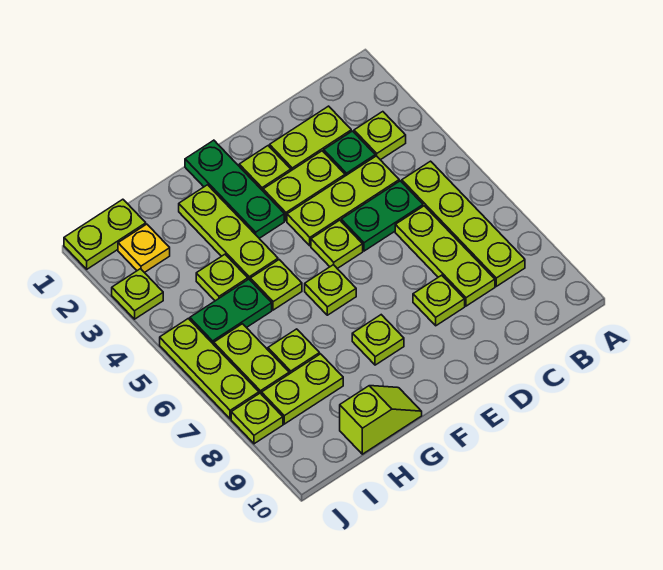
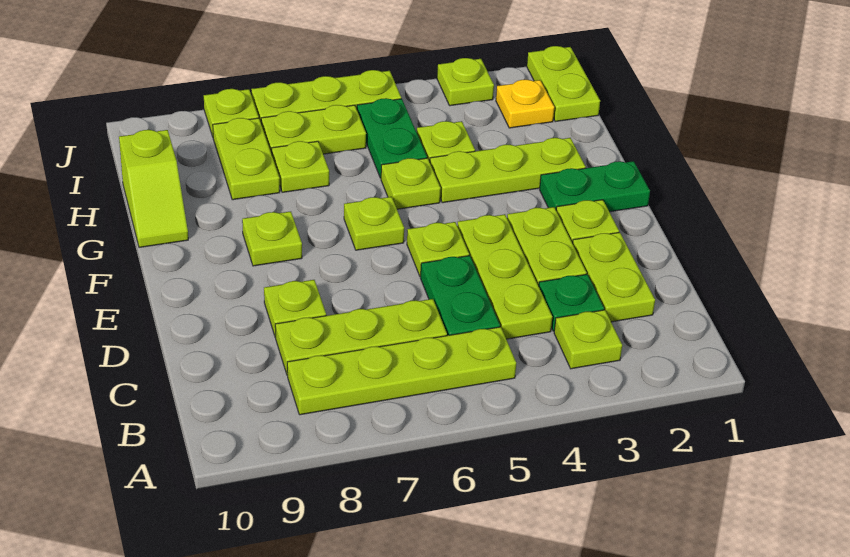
green 1x3 plate [185,140,284,238] -> green 1x2 plate [539,161,650,212]

